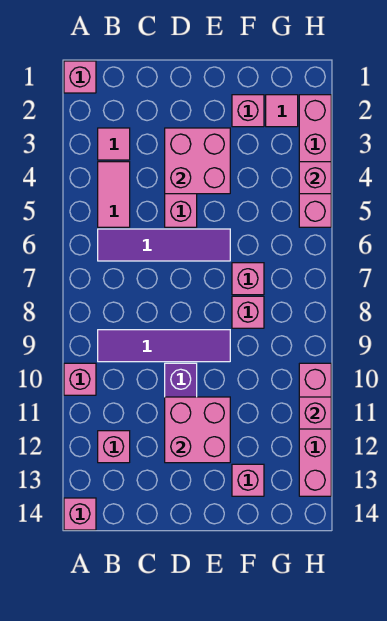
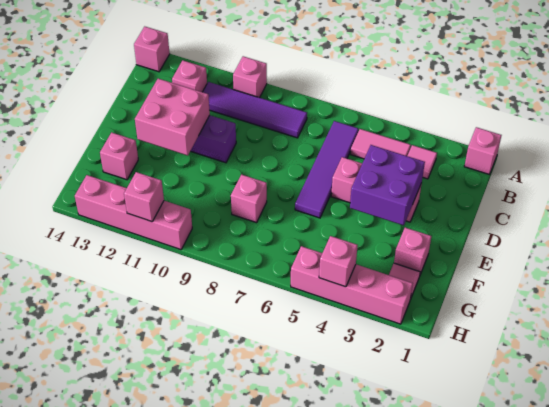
purple 1x4 tile [98,330,230,362] -> purple 1x4 tile turned to [203,82,307,138]
pink 2x2 brick [165,128,230,194] -> purple 2x2 brick [350,145,425,225]
pink 1x1 brick [232,263,264,295] -> none

